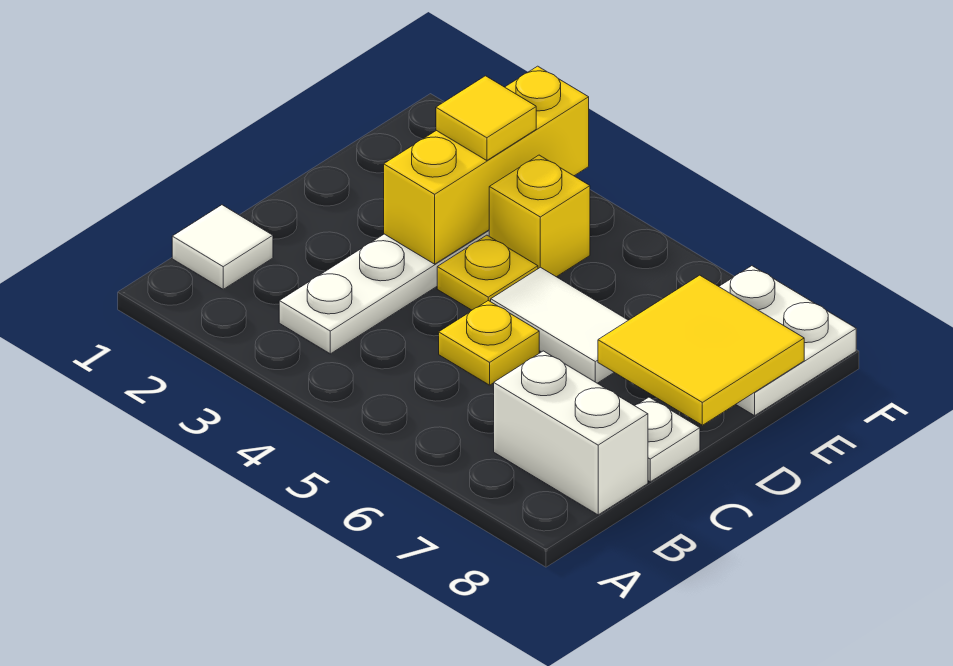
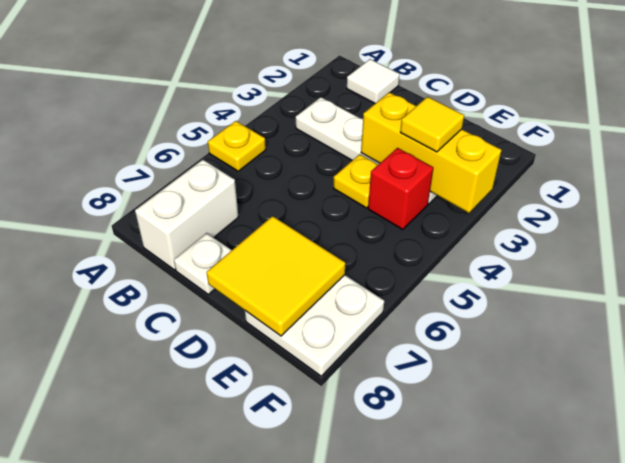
yellow 1x1 plate [439,301,539,385] -> yellow 1x1 plate moved to [208,121,266,171]
white 1x2 tile [491,267,628,383] -> none
yellow 1x1 brick [489,155,590,277] -> red 1x1 brick [368,148,433,229]

